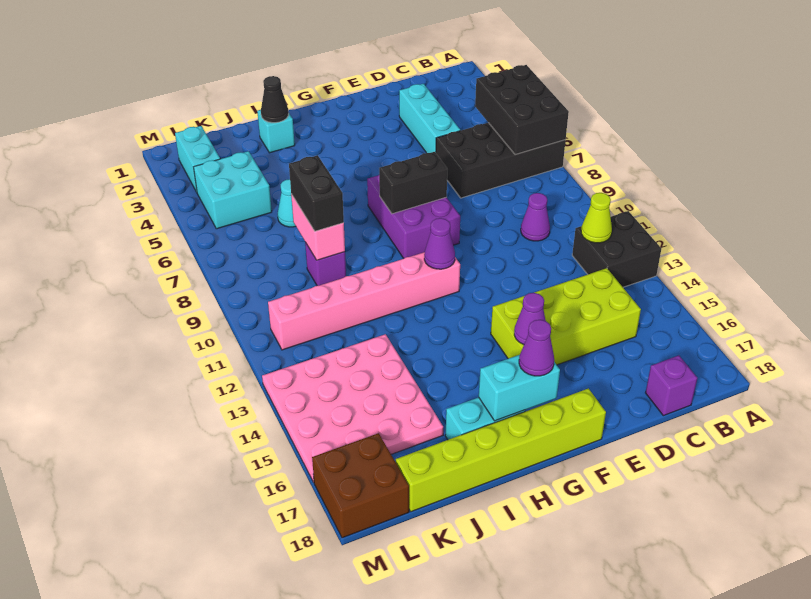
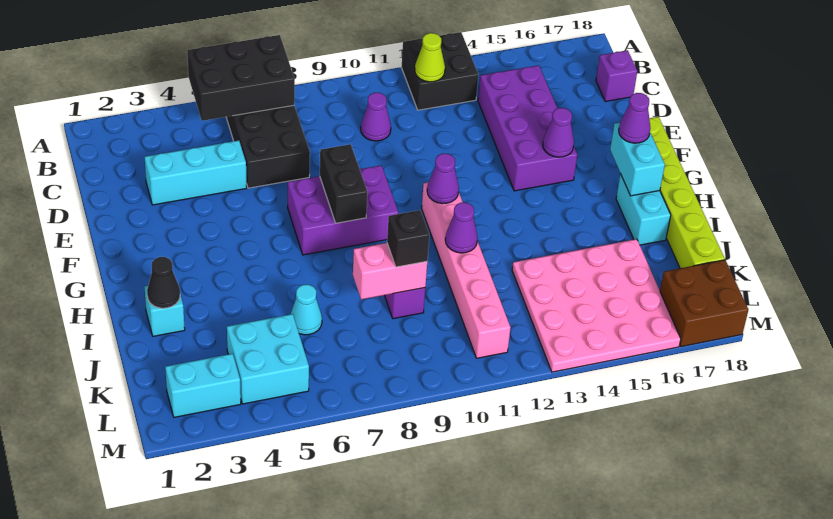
lime 2x4 brick [491,268,641,365] -> purple 2x4 brick [478,65,577,191]
none -> purple 1x1 cone [445,202,478,253]
black 1x2 brick [289,155,344,231] -> black 1x1 brick [387,210,429,267]

